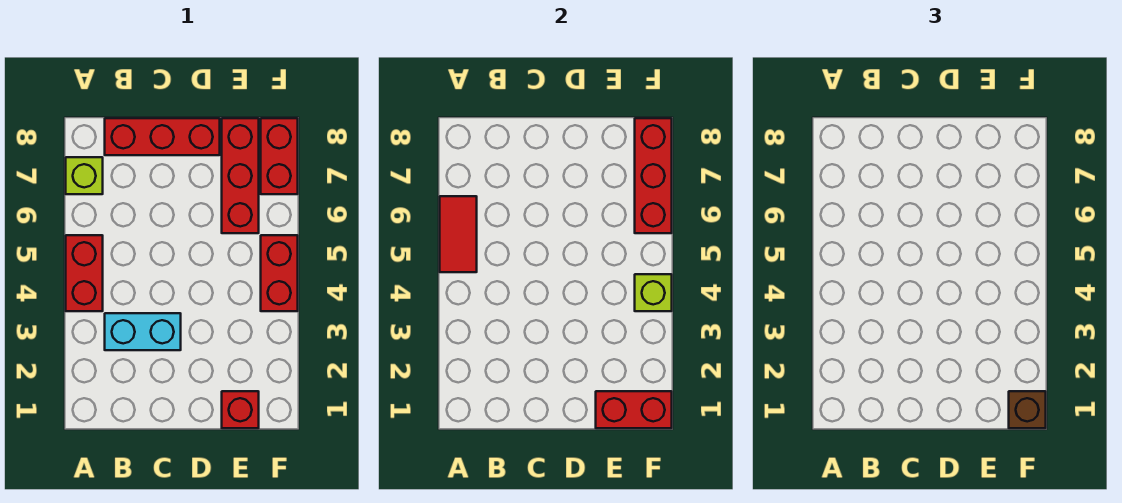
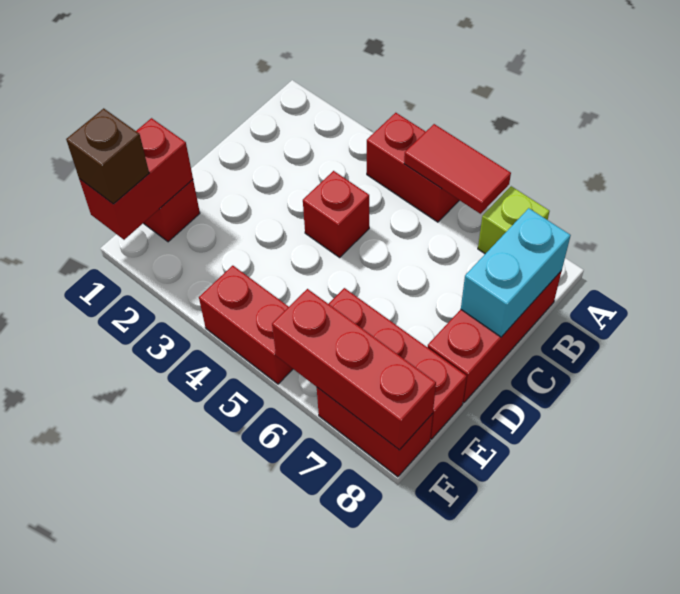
cyan 1x2 brick [105,313,181,350] -> cyan 1x2 brick moved to [461,208,571,337]
none -> red 1x1 brick [303,171,369,257]
lime 1x1 brick [635,274,672,311] -> none

